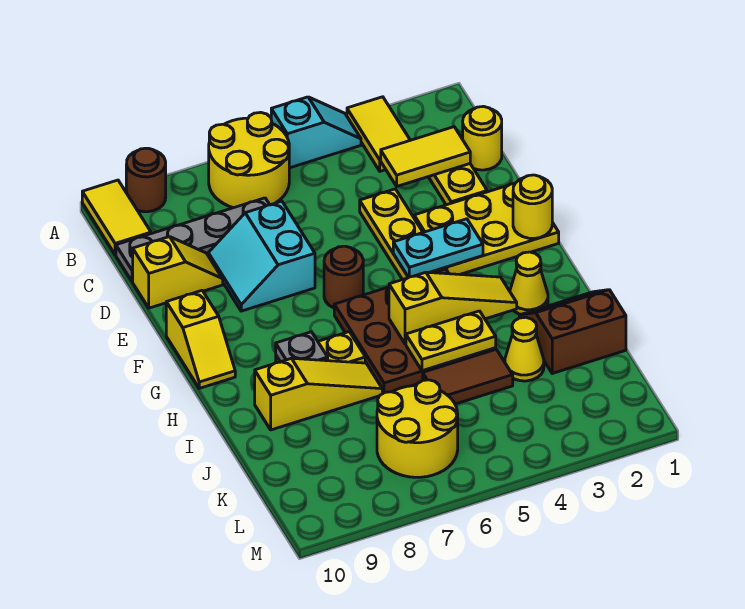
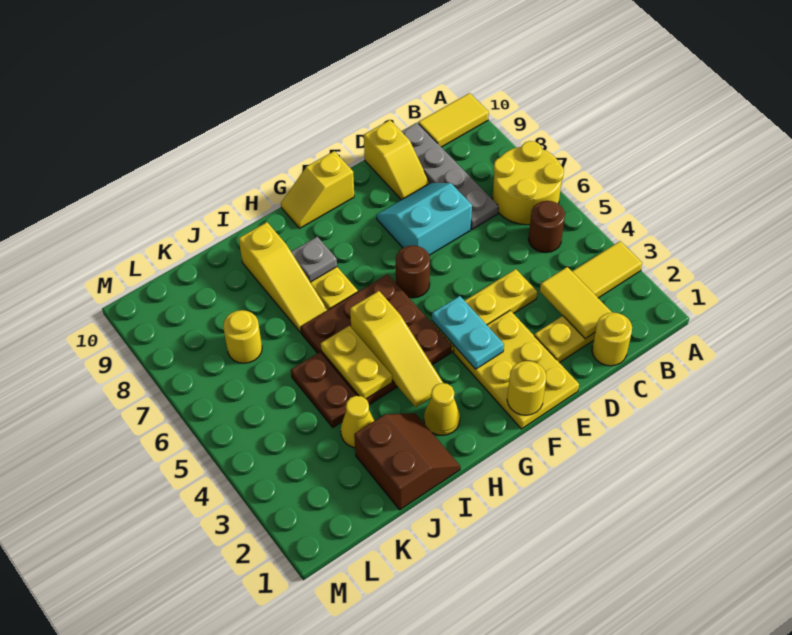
cyan 1x2 slope [271,97,361,168] -> none
brown 1x1 round brick [126,148,166,212] -> brown 1x1 round brick moved to [528,201,565,253]
brown 1x2 tile [423,349,513,404] -> brown 1x2 plate [291,352,356,427]
yellow 2x2 round brick [377,380,458,477] -> yellow 1x1 round brick [223,310,262,363]

